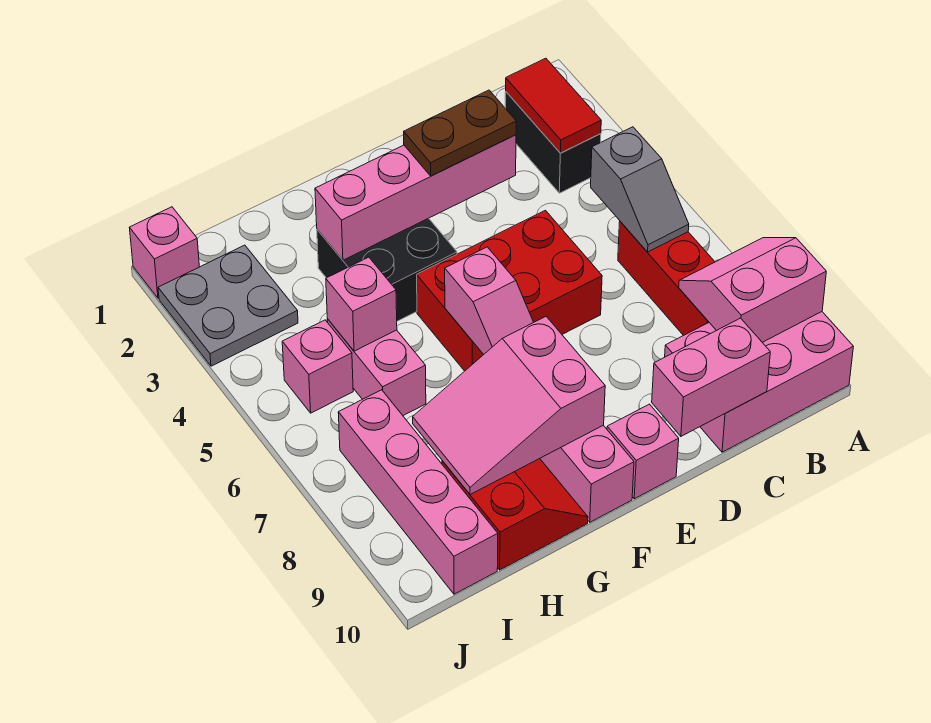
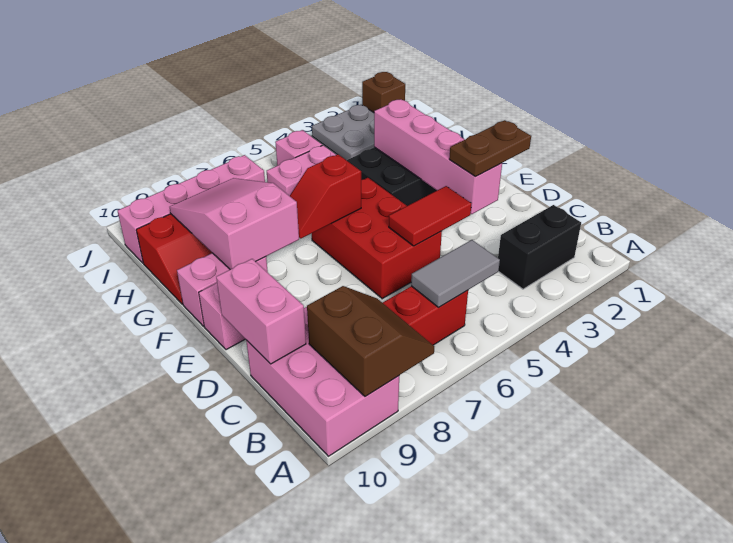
pink 2x2 slope [679,238,826,342] -> brown 2x2 slope [307,286,434,396]
red 1x2 tile [506,58,601,153] -> red 1x2 tile moved to [389,186,472,246]
grey 1x2 slope [591,127,689,252] -> grey 1x2 tile [411,240,500,307]
brown 1x2 plate [404,90,516,176] -> brown 1x2 plate turned to [449,120,531,176]
pink 1x2 slope [445,247,534,354] -> red 1x2 slope [290,154,361,238]
pink 1x1 brick [326,257,397,351] -> none
pink 1x1 brick [129,207,199,298] -> brown 1x1 brick [362,72,405,112]

